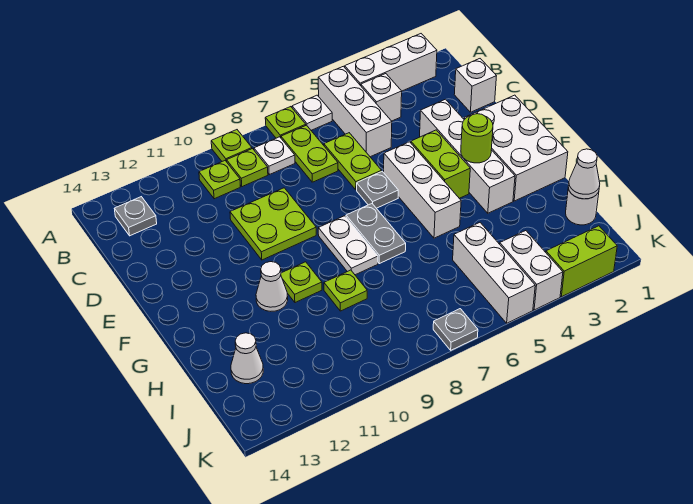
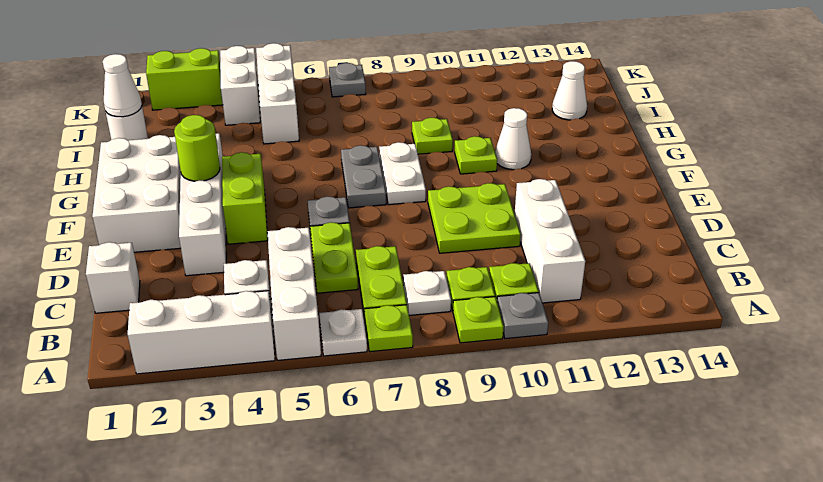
grey 1x1 plate [114,197,157,236] -> grey 1x1 plate moved to [497,293,548,339]
white 1x3 brick [384,142,461,238] -> white 1x3 brick moved to [514,179,585,303]

